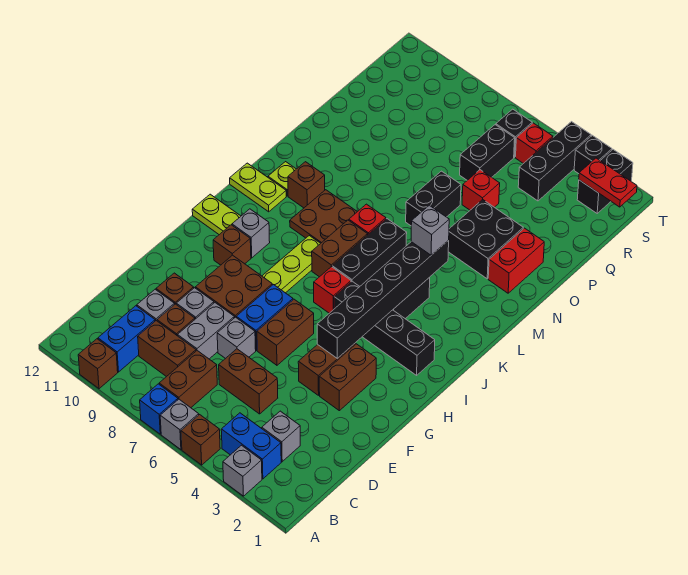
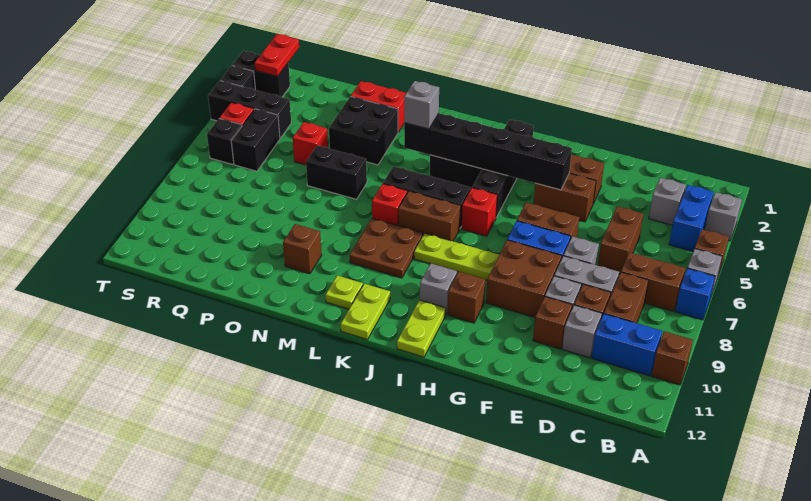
brown 1x1 brick [288,162,325,208] -> brown 1x1 brick moved to [283,224,322,274]
black 1x2 brick [460,125,515,180] -> black 1x2 brick turned to [231,109,280,171]

